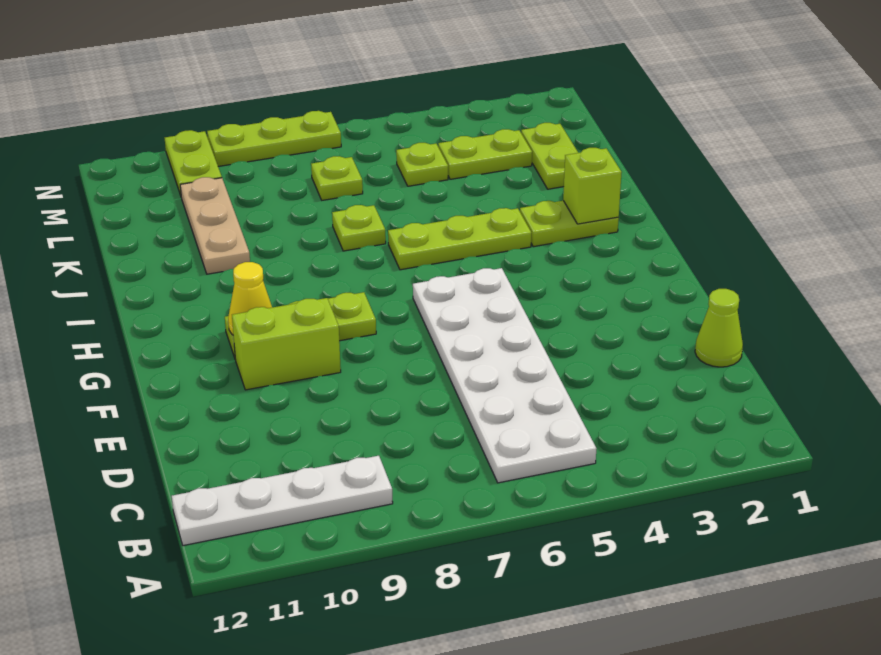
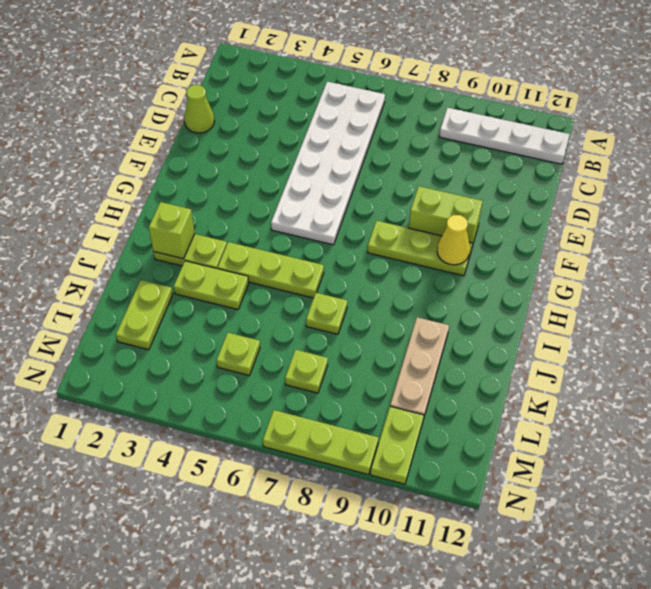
lime 1x2 plate [438,129,532,179] -> lime 1x2 plate moved to [174,261,249,310]

